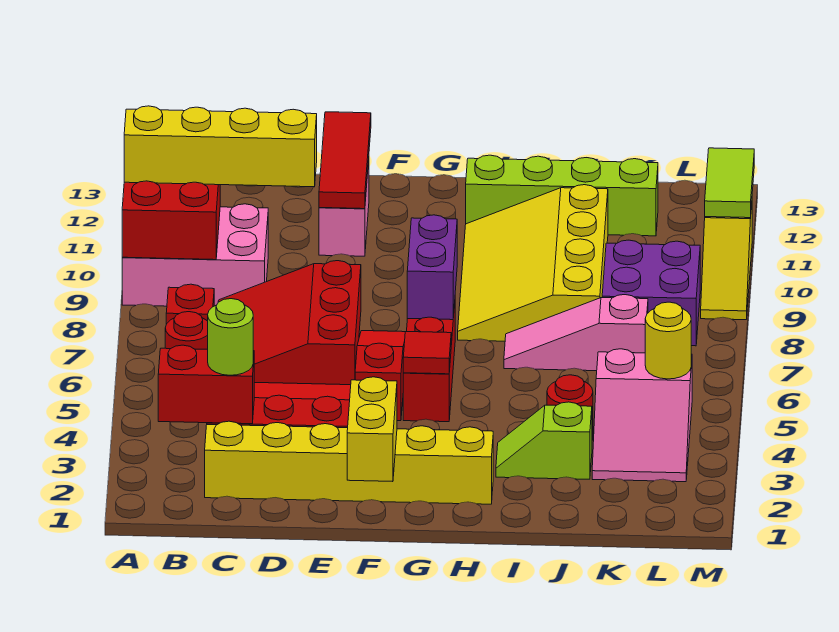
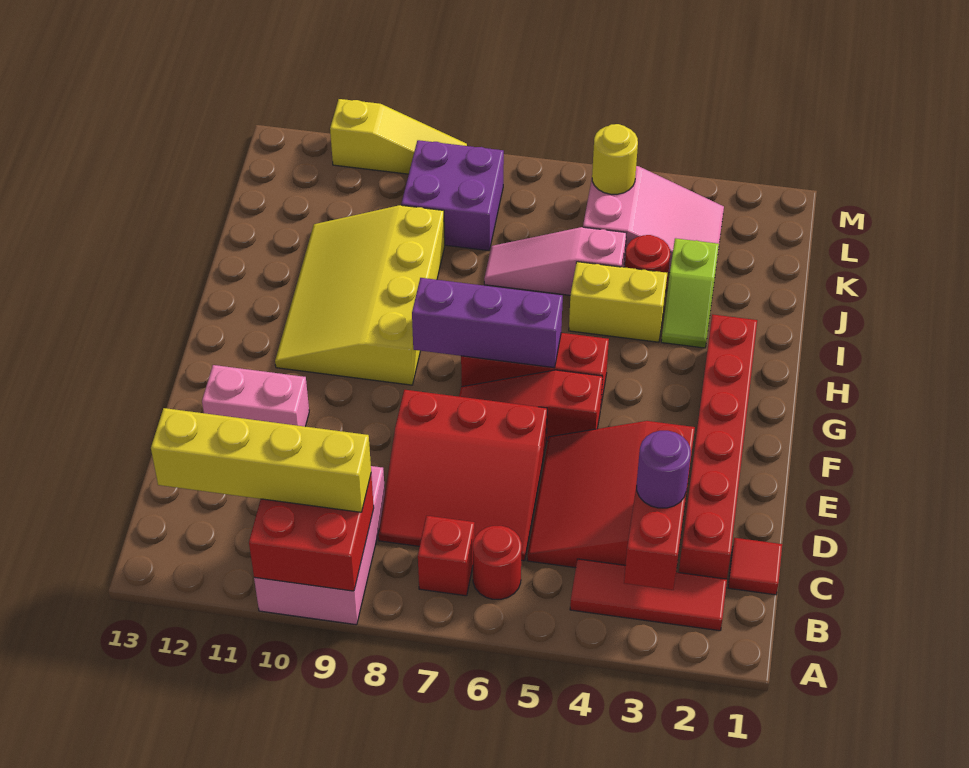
yellow 1x4 brick [124,106,317,187] -> yellow 1x4 brick turned to [151,408,371,512]
yellow 1x6 brick [205,421,493,504] -> red 1x6 brick [679,314,757,579]
lime 1x1 round brick [208,299,253,375] -> purple 1x1 round brick [637,431,691,508]
red 1x3 tile [319,112,371,209] -> red 1x3 tile moved to [570,559,727,631]
yellow 1x2 brick [347,377,397,482] -> yellow 1x2 brick moved to [569,262,667,342]
red 1x1 tile [403,332,451,374] -> red 1x1 tile moved to [728,538,782,595]
purple 1x2 brick [407,215,457,320] -> purple 1x3 brick [412,278,563,368]
yellow 3x4 slope [458,185,608,341] -> yellow 3x4 slope turned to [275,205,445,385]
lime 1x4 brick [466,155,658,236] -> none
pink 1x3 slope [504,295,648,371] -> pink 1x3 slope turned to [484,227,626,295]
lime 1x2 tile [705,148,754,218] -> none

